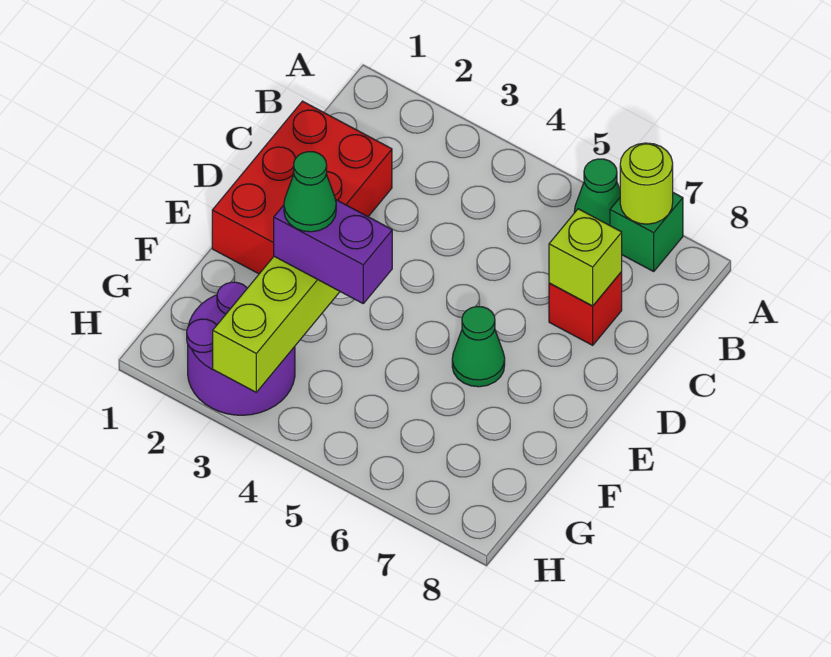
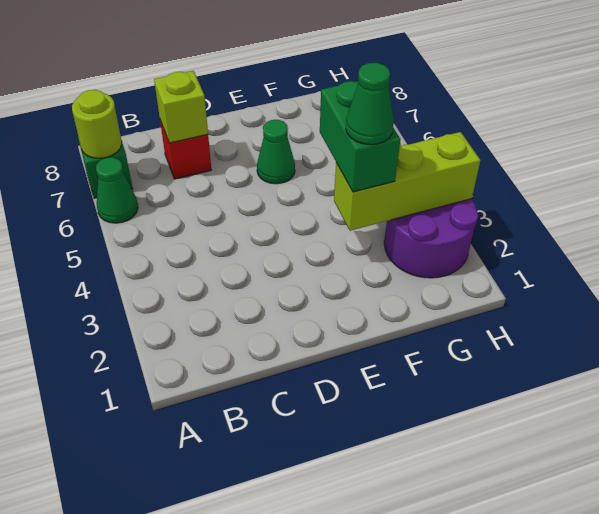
red 2x3 brick [212,101,392,274] -> none
purple 1x2 brick [274,199,392,303] -> green 1x2 brick [320,81,400,192]

